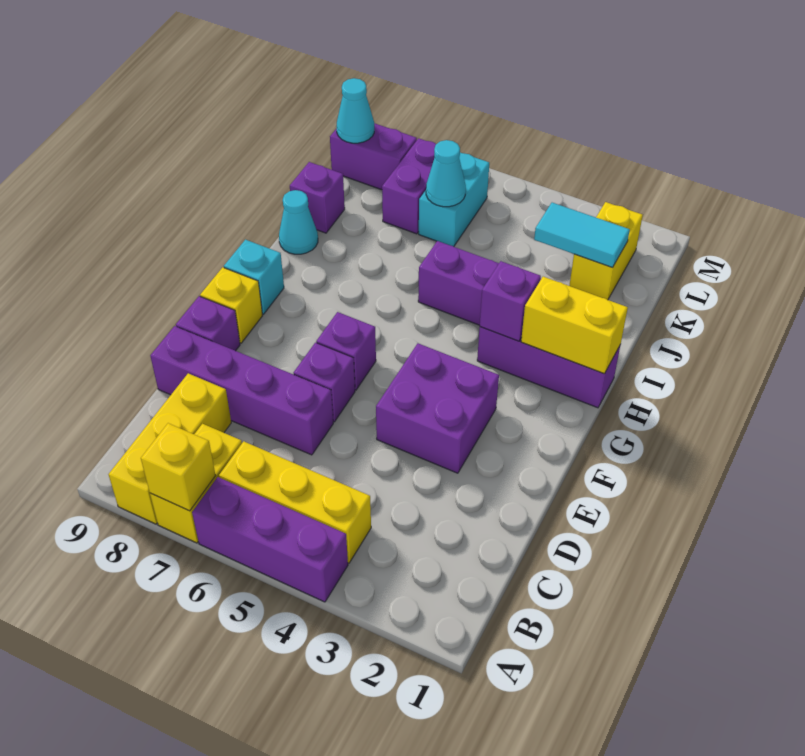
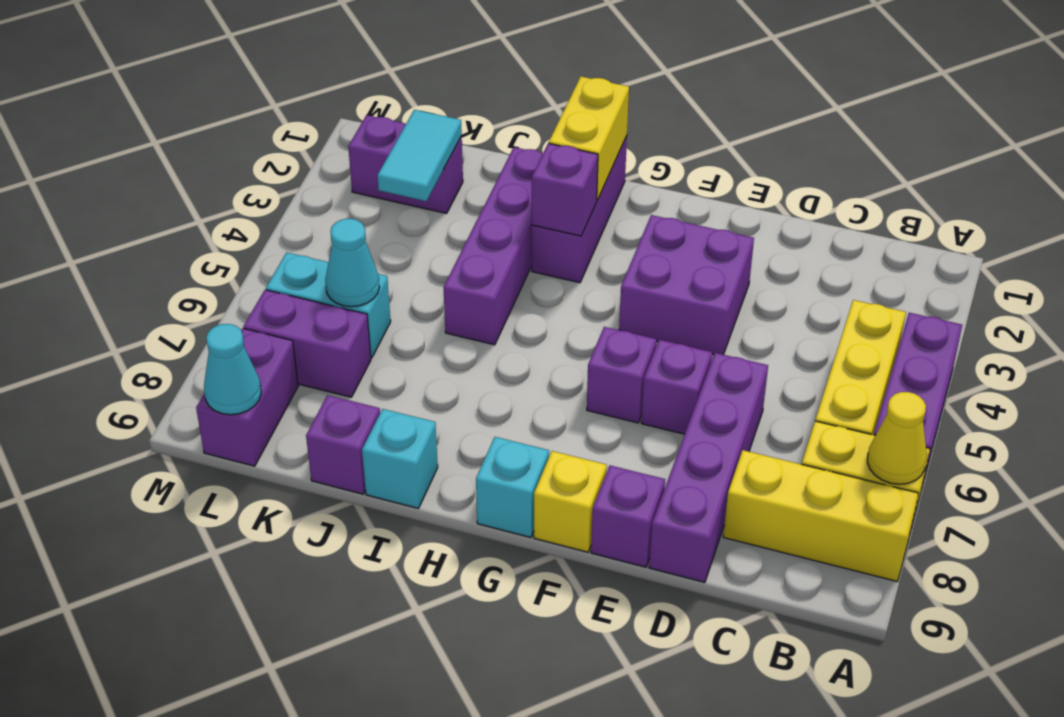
yellow 1x1 brick [141,423,216,511] -> yellow 1x1 cone [867,392,927,484]
cyan 1x1 cone [279,190,318,254] -> cyan 1x1 brick [362,409,438,508]
yellow 1x2 brick [569,202,643,300] -> purple 1x2 brick [348,115,463,213]

